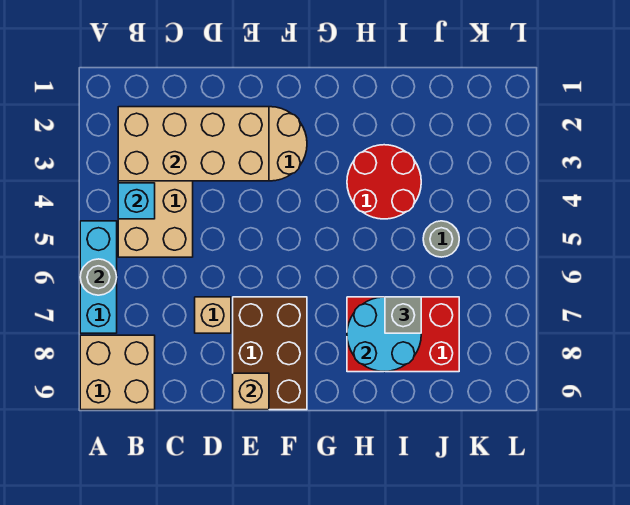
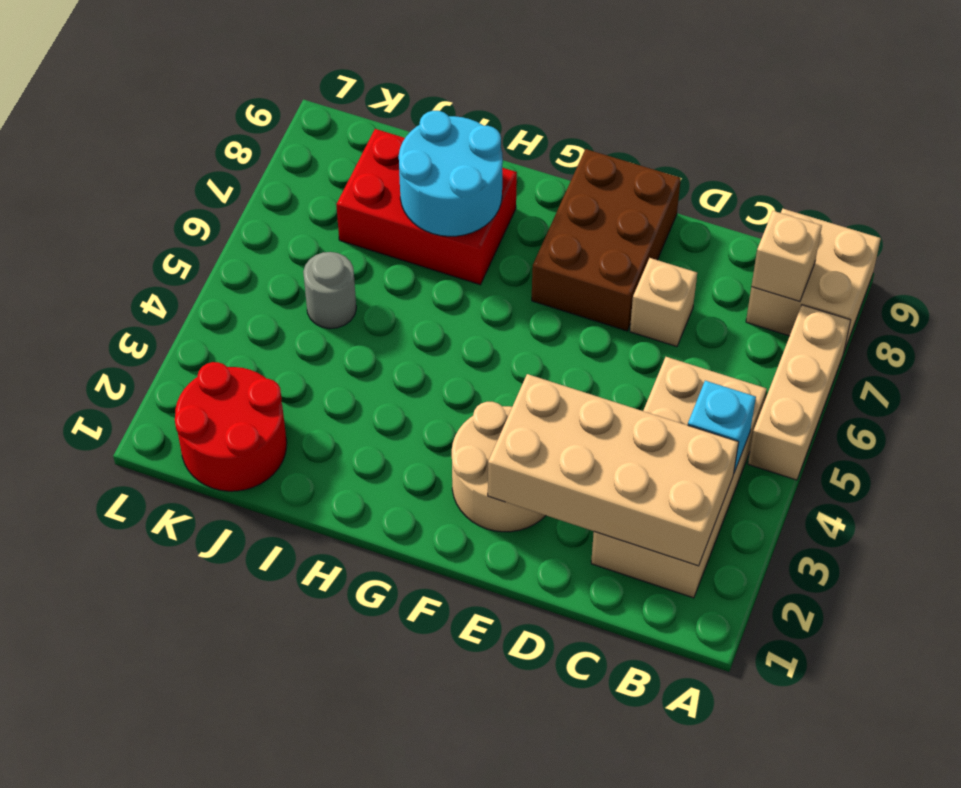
cyan 1x3 brick [80,221,117,333] -> tan 1x3 brick [748,305,851,480]
grey 1x1 round brick [80,259,117,295] -> none
tan 1x1 brick [233,373,269,410] -> tan 1x1 brick moved to [751,211,822,302]
red 2x2 round brick [347,145,421,219] -> red 2x2 round brick moved to [175,362,287,491]
grey 1x1 brick [385,297,421,333] -> none

